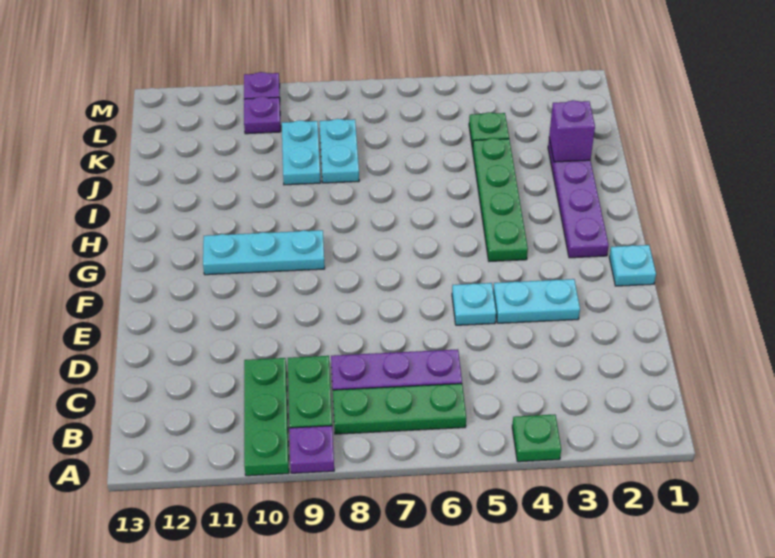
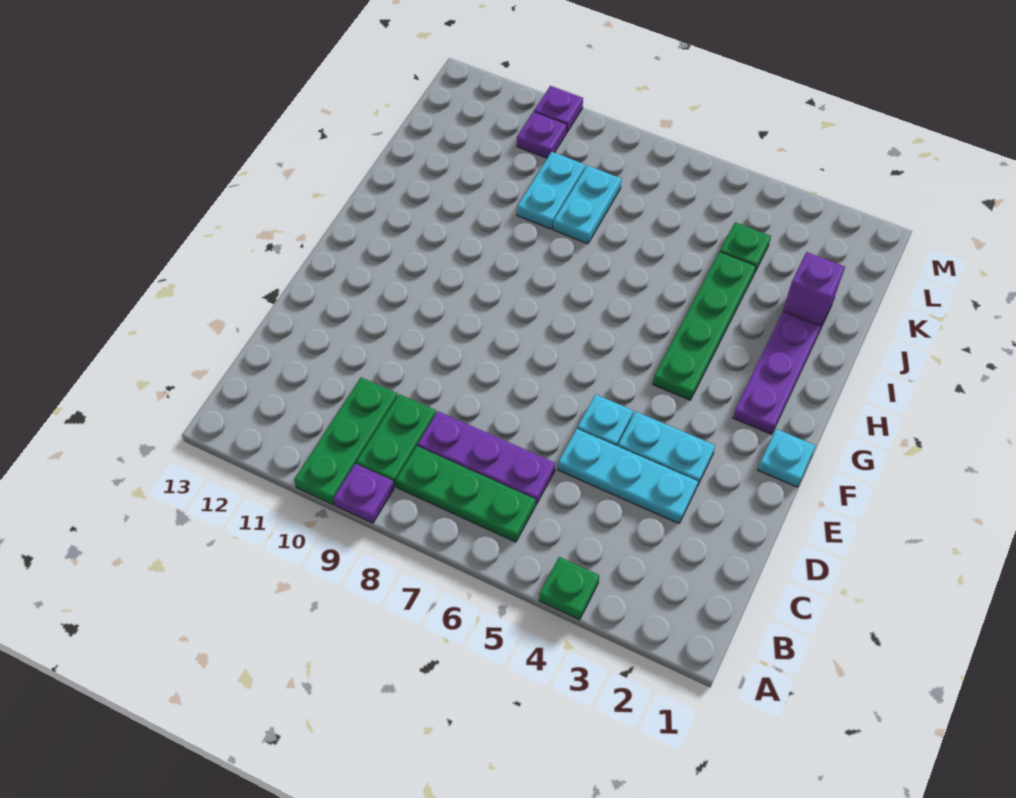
cyan 1x3 plate [203,230,325,275] -> cyan 1x3 plate moved to [558,429,698,523]

